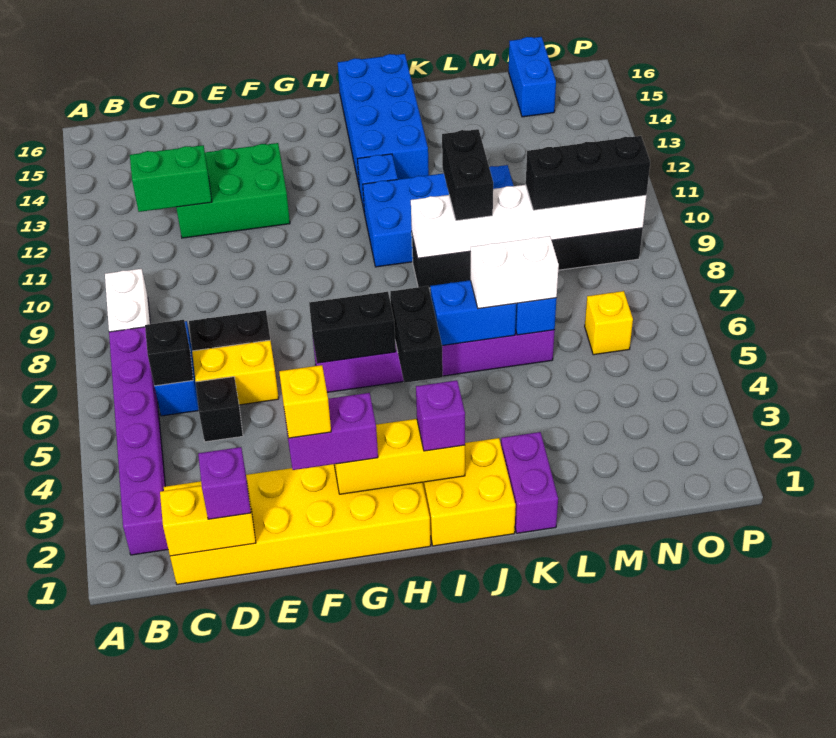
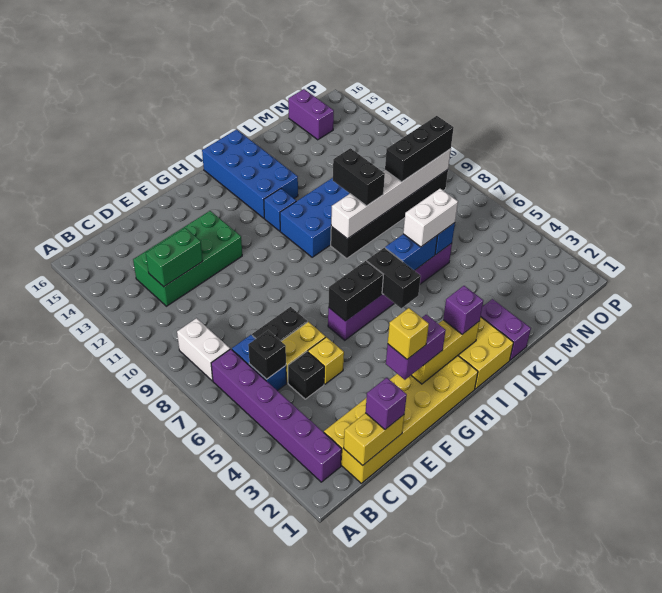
green 2x3 brick [176,143,290,238] -> green 2x4 brick [133,211,242,306]
yellow 1x1 brick [585,291,633,355] -> yellow 1x1 brick moved to [308,337,344,384]
blue 1x2 brick [509,37,556,117] -> purple 1x2 brick [288,89,334,140]

